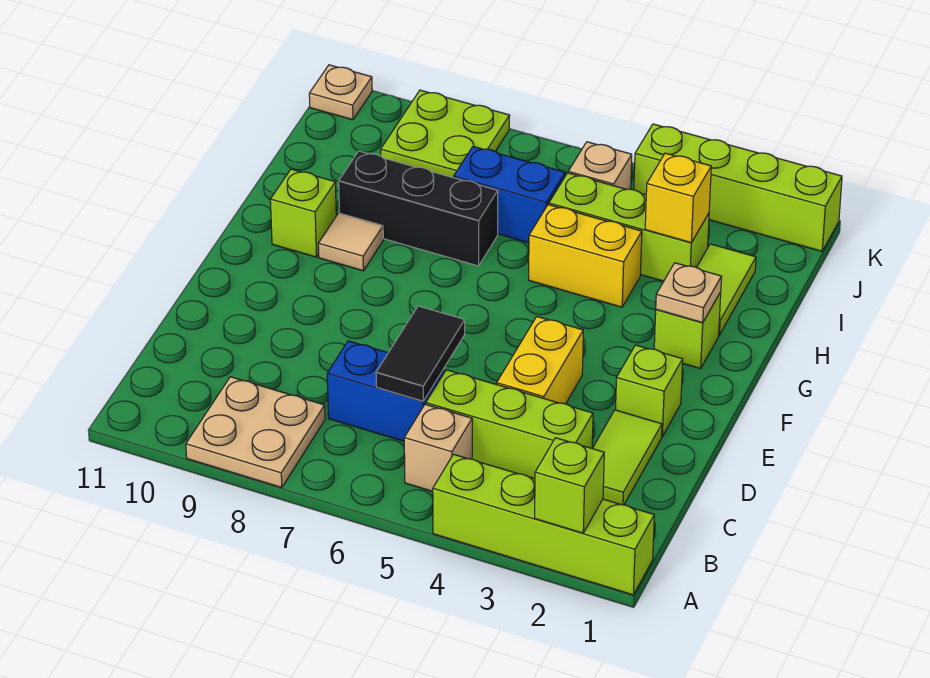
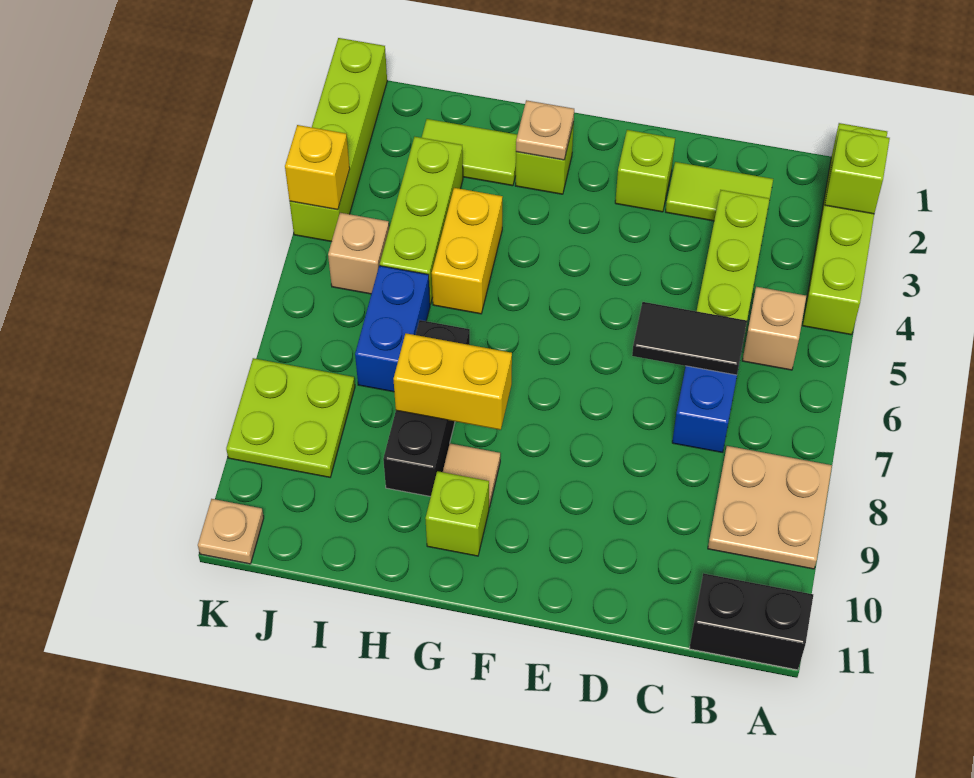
none -> black 1x2 brick [689,573,813,670]
yellow 1x2 brick [497,317,583,404] -> yellow 1x2 brick moved to [394,333,512,430]
yellow 1x1 brick [645,153,711,242] -> yellow 1x1 brick moved to [285,125,350,210]

